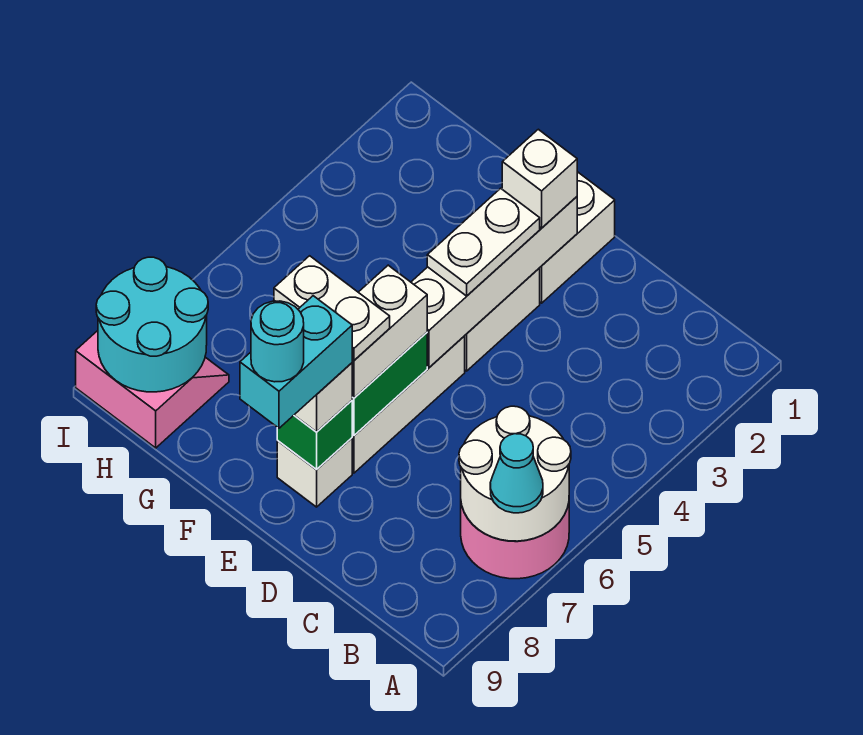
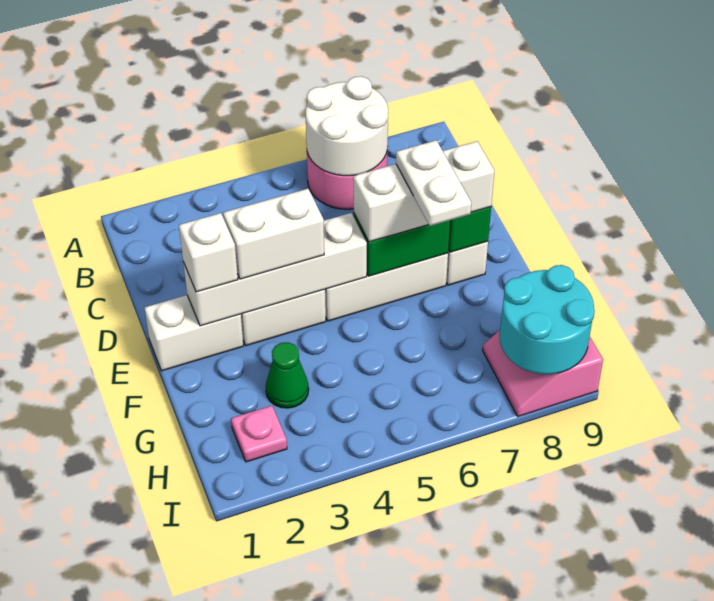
cyan 1x1 cone [490,434,543,513] -> none
white 1x2 plate [427,188,540,296] -> white 1x2 brick [223,189,324,279]
cyan 1x2 brick [240,296,352,428] -> none
cyan 1x1 round brick [251,301,304,382] -> none
none -> green 1x1 cone [266,342,309,408]
none -> pink 1x1 plate [231,406,287,462]

